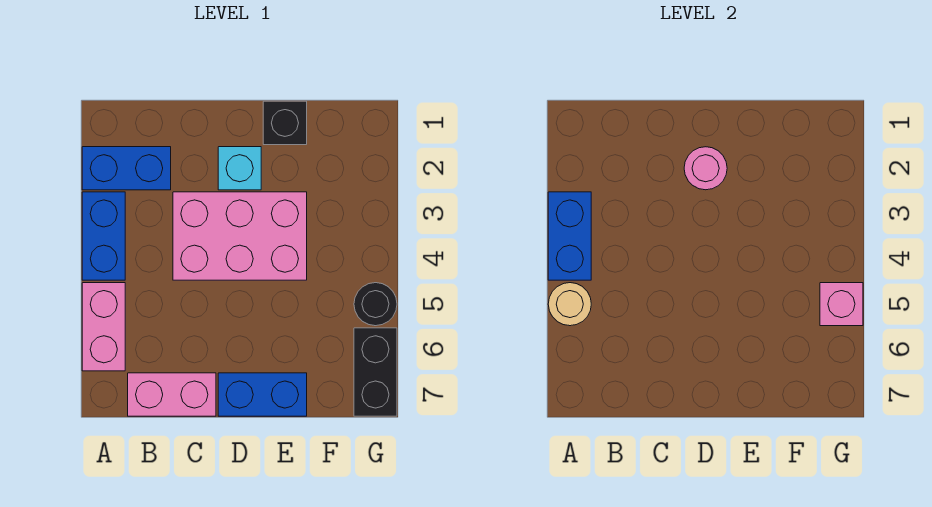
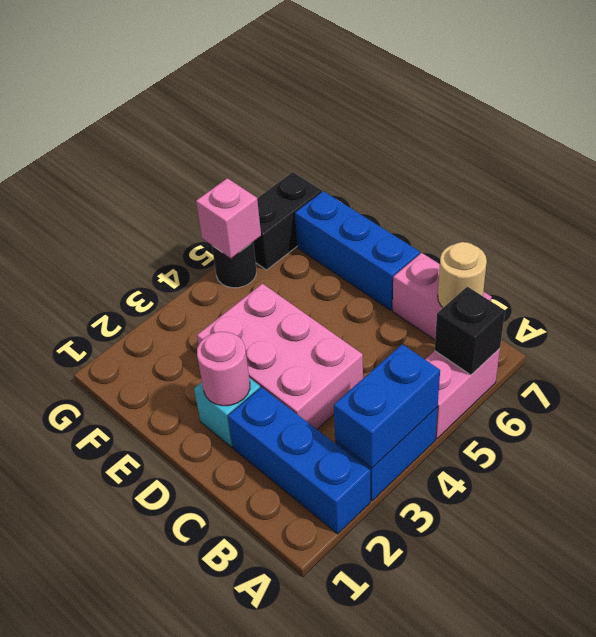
blue 1x2 brick [82,147,171,190] -> blue 1x3 brick [228,387,370,534]
tan 1x1 round brick [548,283,591,326] -> tan 1x1 round brick moved to [438,242,487,308]
blue 1x2 brick [218,373,307,416] -> blue 1x3 brick [295,191,420,310]
black 1x1 brick [263,101,307,145] -> black 1x1 brick moved to [435,287,505,375]

